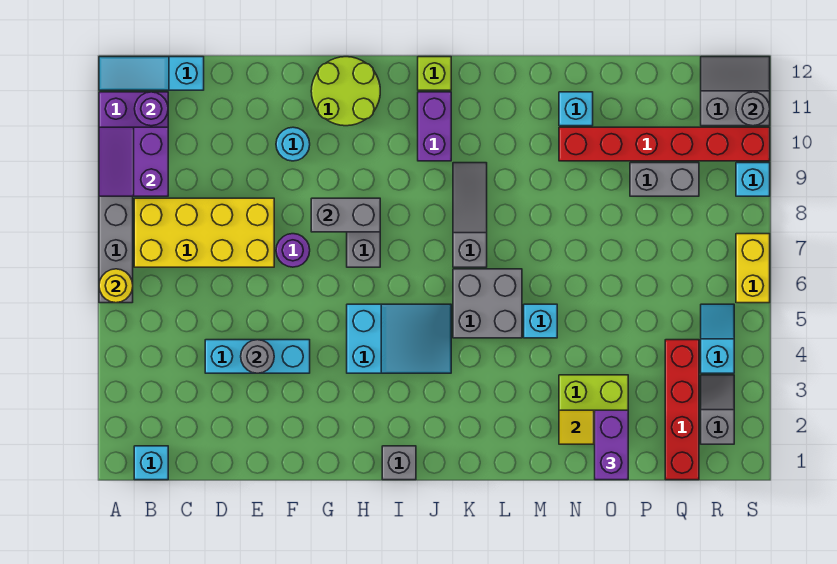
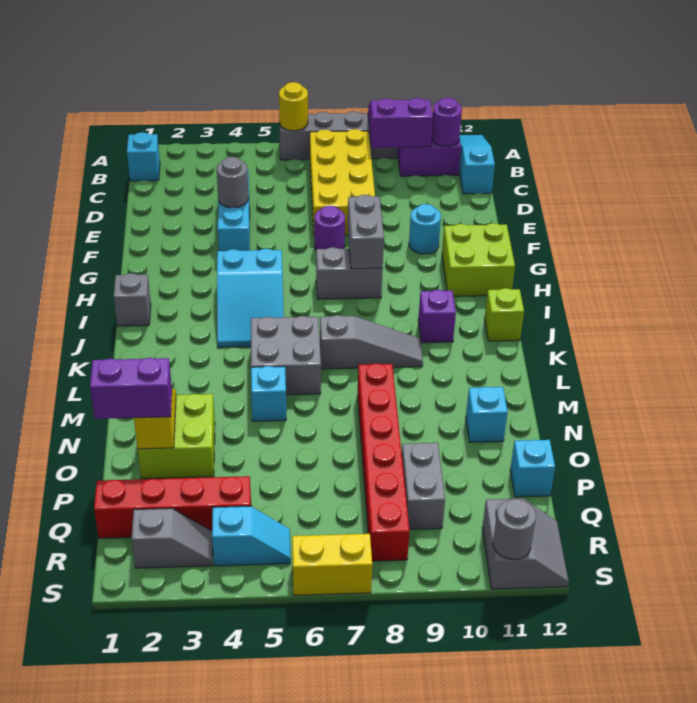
lime 2x2 round brick [311,57,380,126] -> lime 2x2 brick [442,223,515,296]
purple 1x2 brick [418,92,451,161] -> purple 1x1 brick [418,290,456,343]
red 1x6 brick [559,127,770,161] -> red 1x6 brick moved to [358,363,410,561]
cyan 1x1 brick [736,163,770,196] -> cyan 1x1 brick moved to [510,440,555,497]

